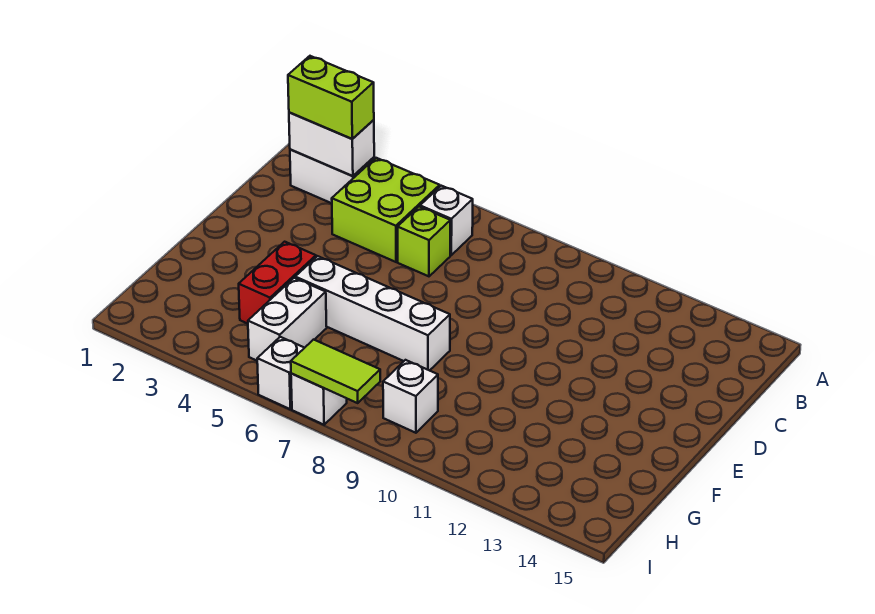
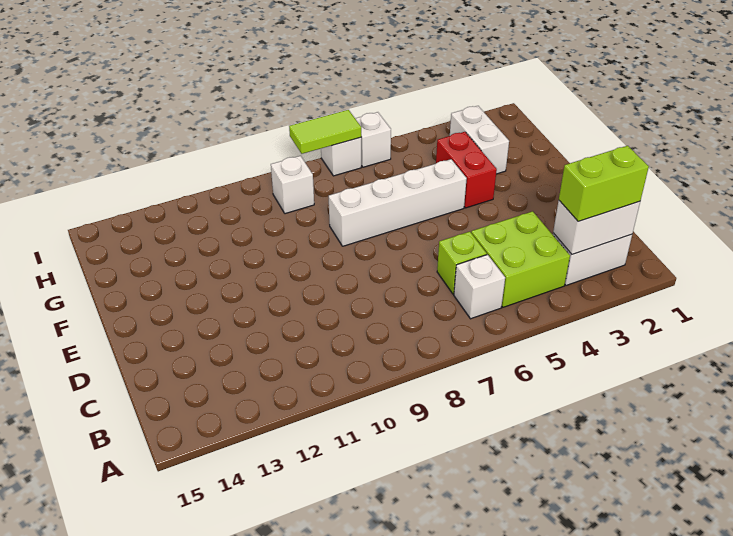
white 1x2 brick [248,278,327,361] -> white 1x2 brick moved to [450,106,509,174]

